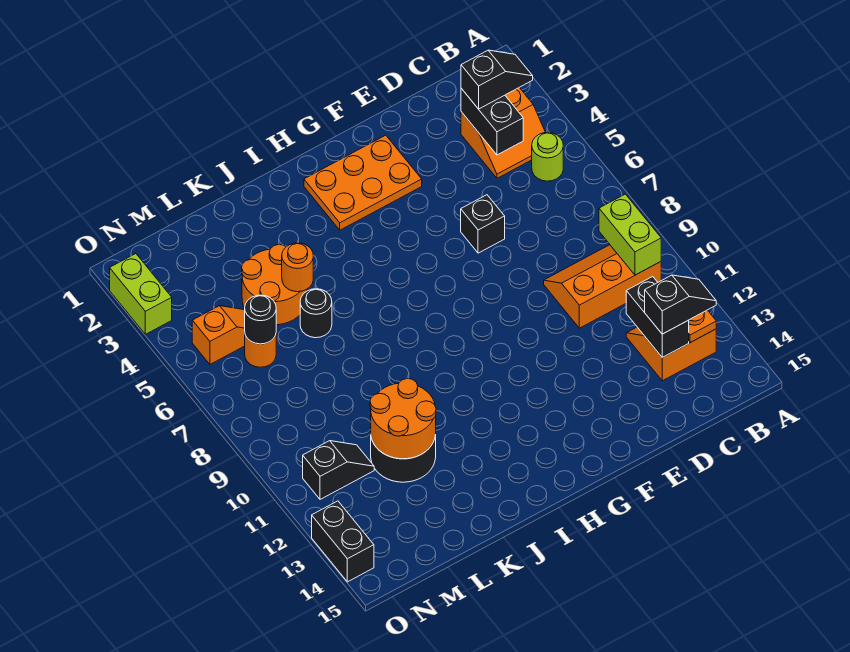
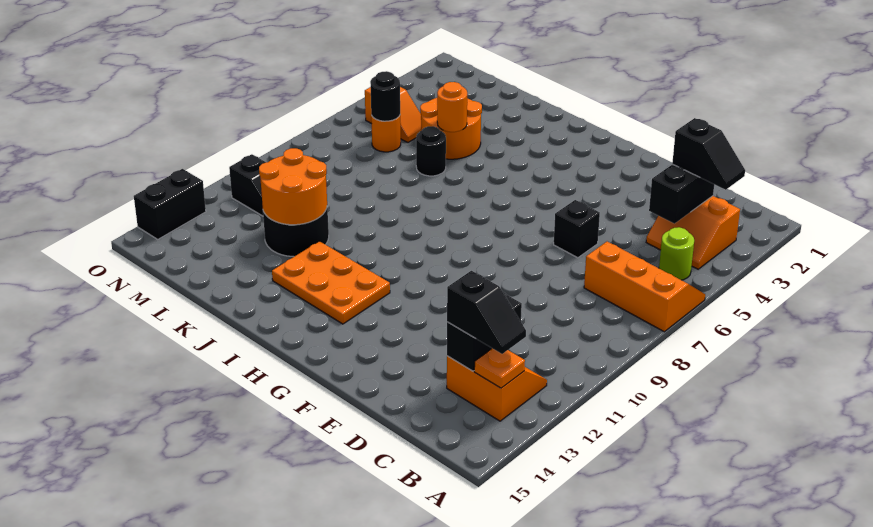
orange 2x3 slope [544,245,661,328] -> orange 2x3 slope moved to [584,241,705,332]
lime 1x2 brick [599,194,661,275] -> none
orange 2x3 plate [304,135,422,230] -> orange 2x3 plate moved to [272,241,390,324]
lime 1x2 brick [110,254,172,334] -> none

